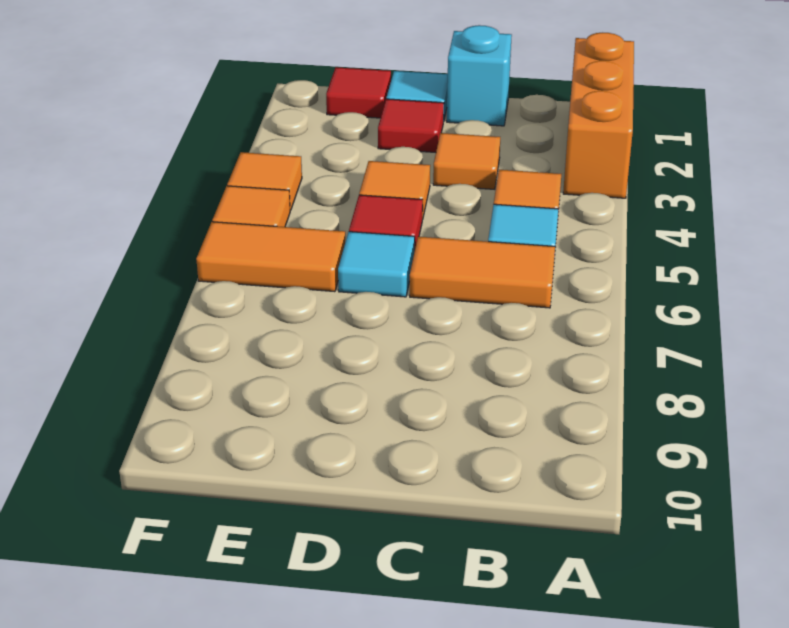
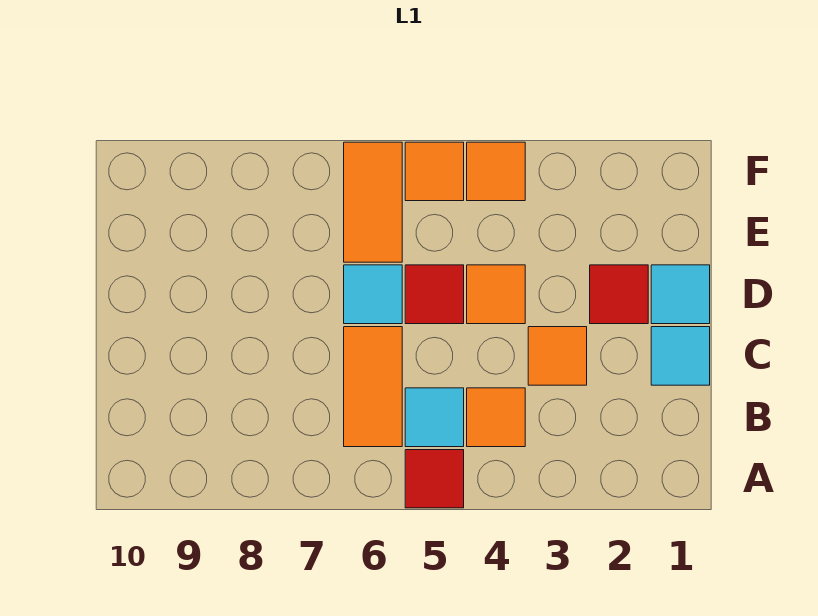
orange 1x3 brick [563,33,634,198] -> none
cyan 1x1 brick [447,25,512,126] -> cyan 1x1 tile [651,327,710,385]
red 1x1 tile [326,67,391,118] -> red 1x1 tile moved to [405,450,464,508]

